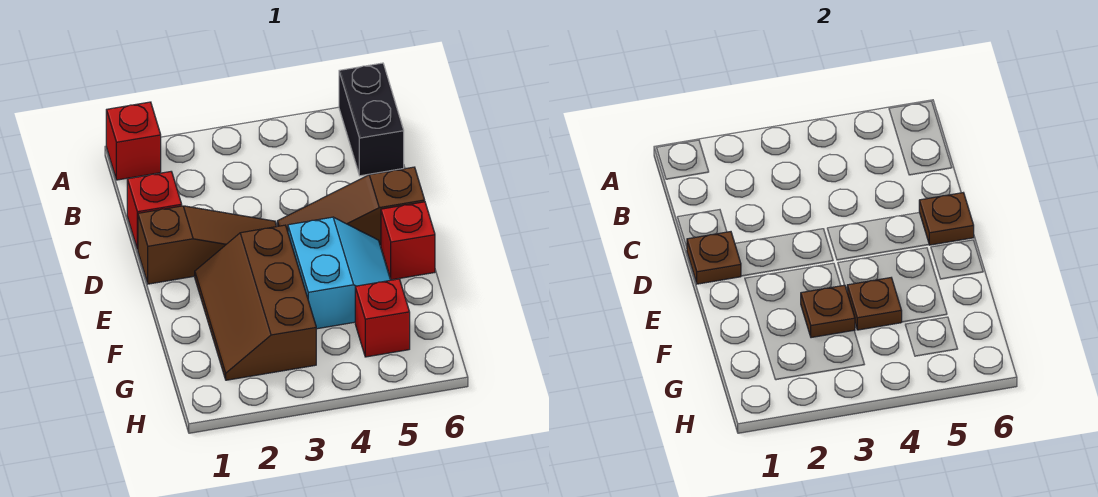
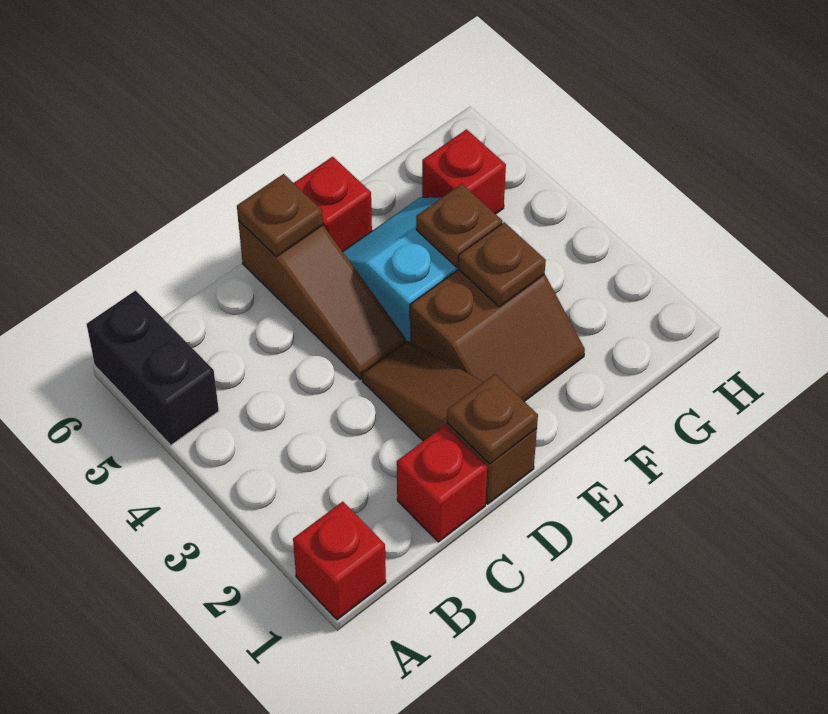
black 1x2 brick [339,63,404,176] -> black 1x2 brick turned to [87,291,219,445]
brown 2x3 slope [195,225,316,380] -> brown 2x2 slope [410,270,585,402]

